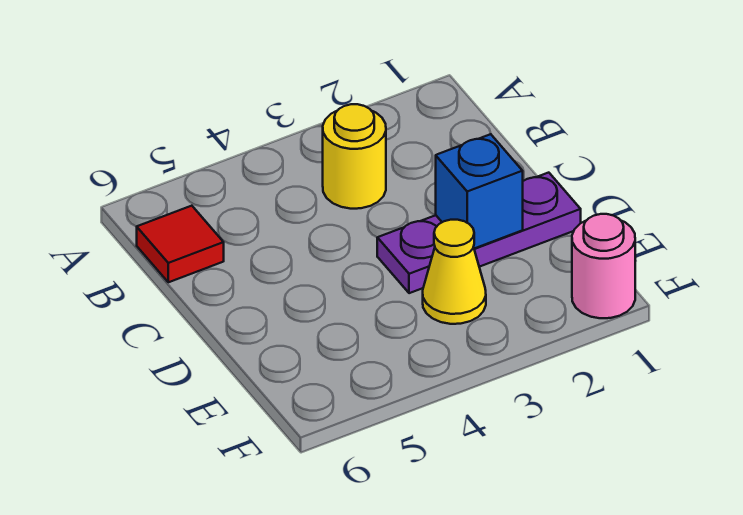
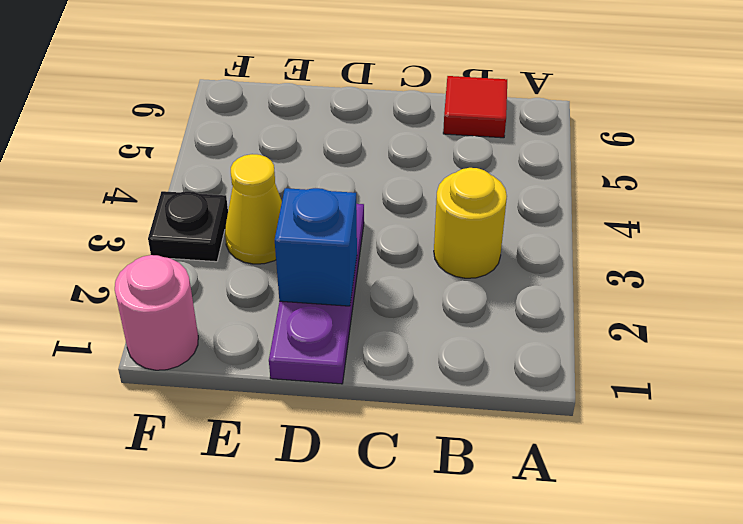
none -> black 1x1 plate [148,191,228,262]

